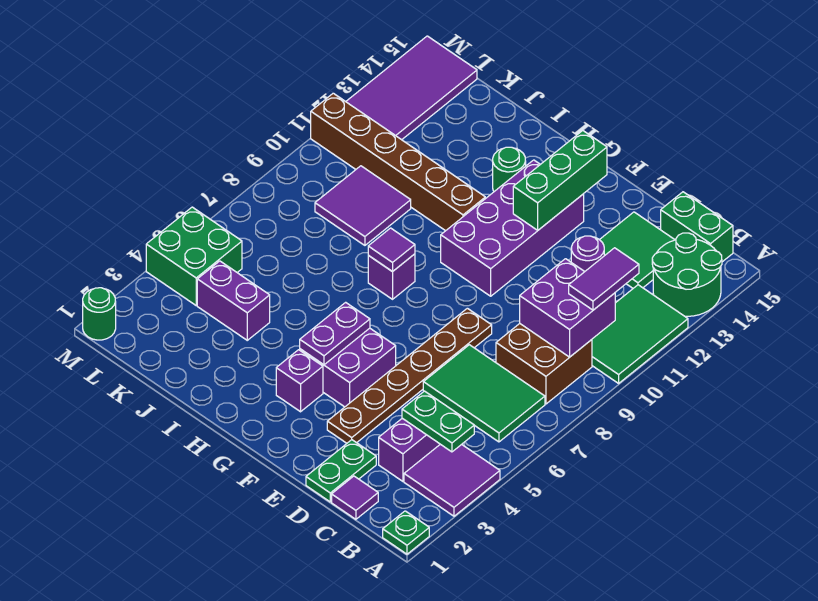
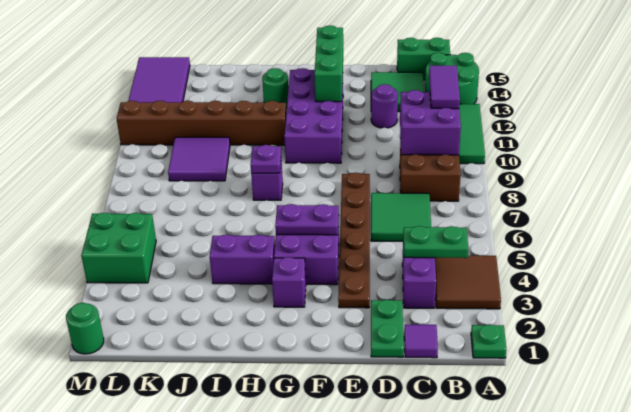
purple 2x2 tile [404,444,500,516] -> brown 2x2 tile [435,256,501,309]
green 2x3 tile [423,345,545,442] -> green 2x2 tile [371,193,431,241]
purple 1x2 plate [300,302,370,365] -> purple 1x2 plate turned to [275,204,339,235]
purple 1x1 tile [368,228,415,272] -> purple 1x1 plate [251,145,281,173]
purple 1x2 brick [197,261,270,340] -> purple 1x2 brick moved to [210,234,275,284]

